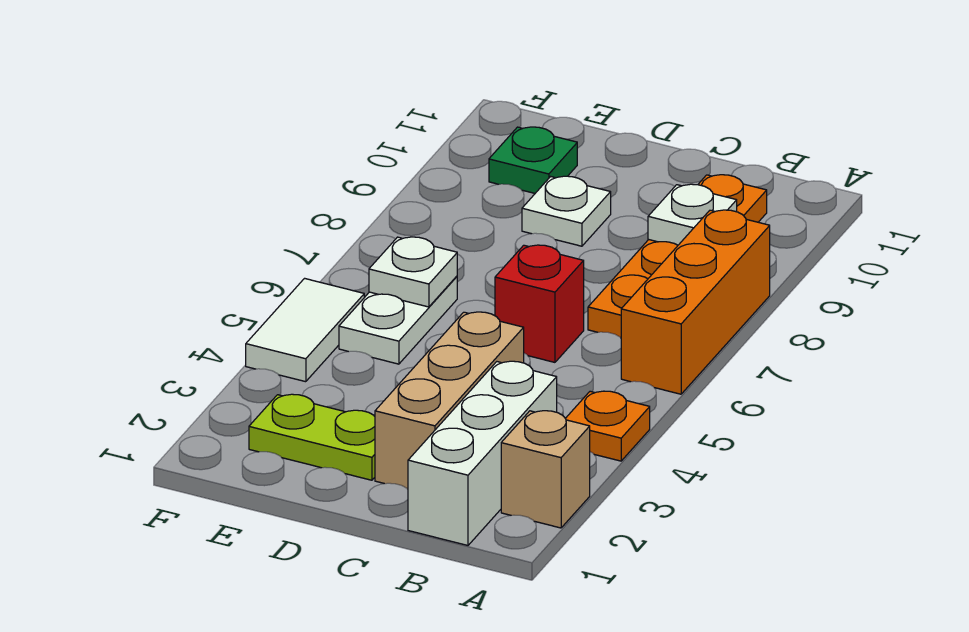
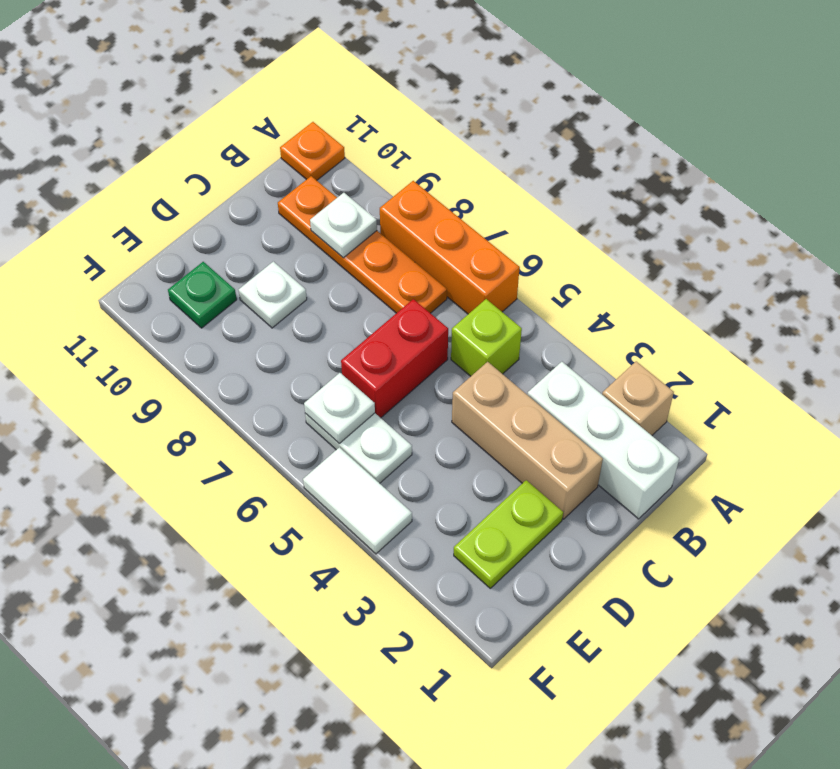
orange 1x1 plate [565,391,650,461] -> orange 1x1 plate moved to [280,122,345,180]
none -> lime 1x1 brick [451,299,522,376]
red 1x1 brick [495,245,584,362] -> red 1x2 brick [341,299,448,418]

